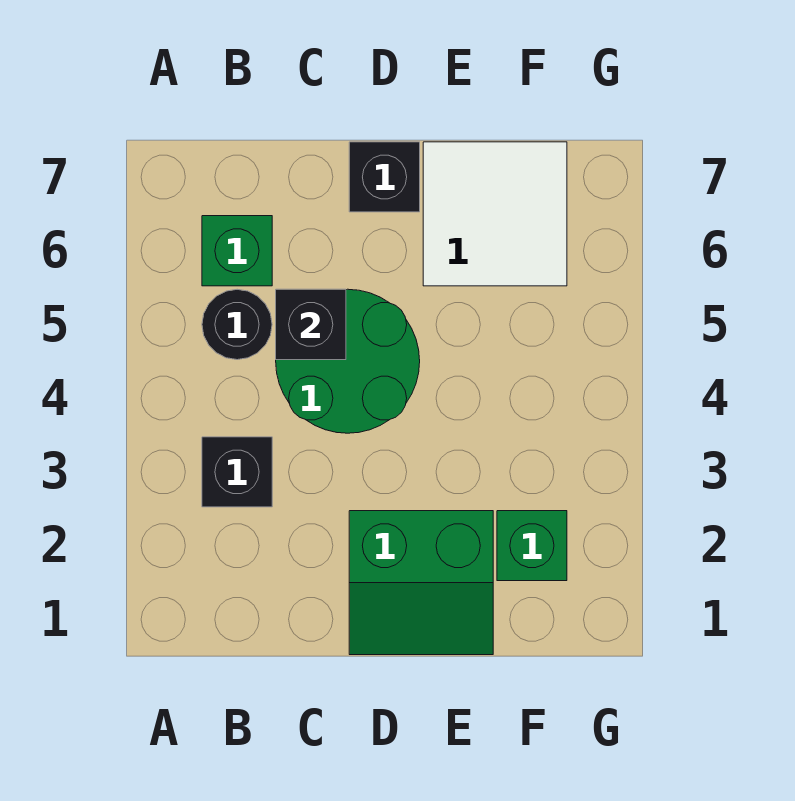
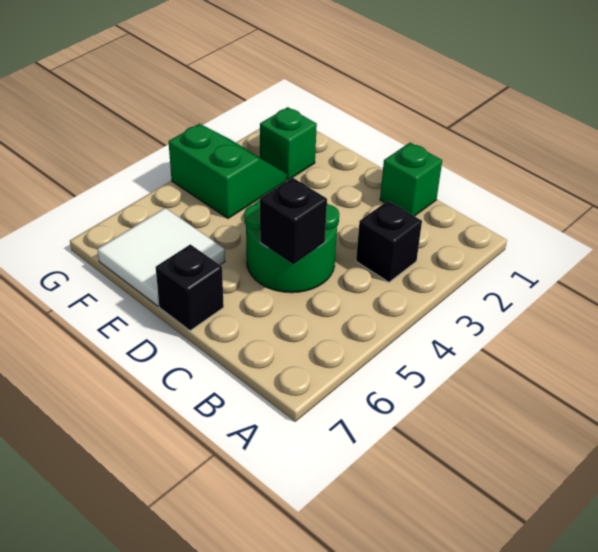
black 1x1 round brick [202,289,272,360] -> none
green 1x1 brick [202,216,272,286] -> green 1x1 brick moved to [380,143,442,216]
green 2x2 slope [349,511,493,655] -> green 2x2 slope moved to [168,124,287,218]

